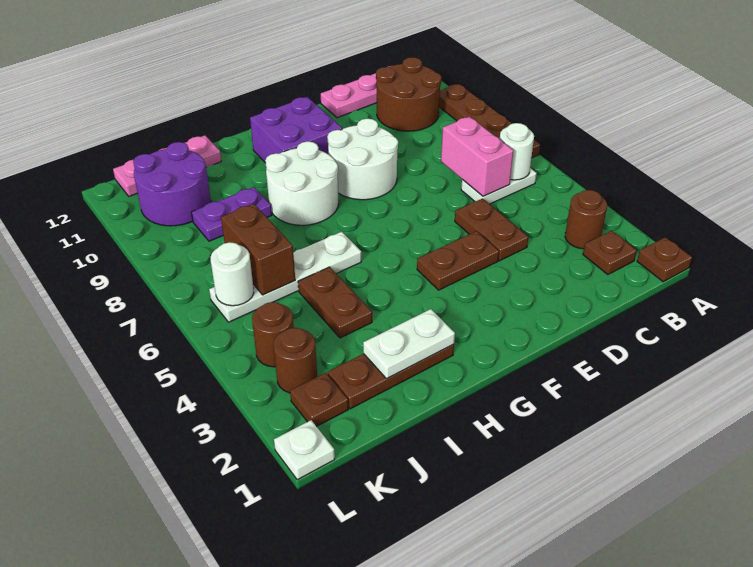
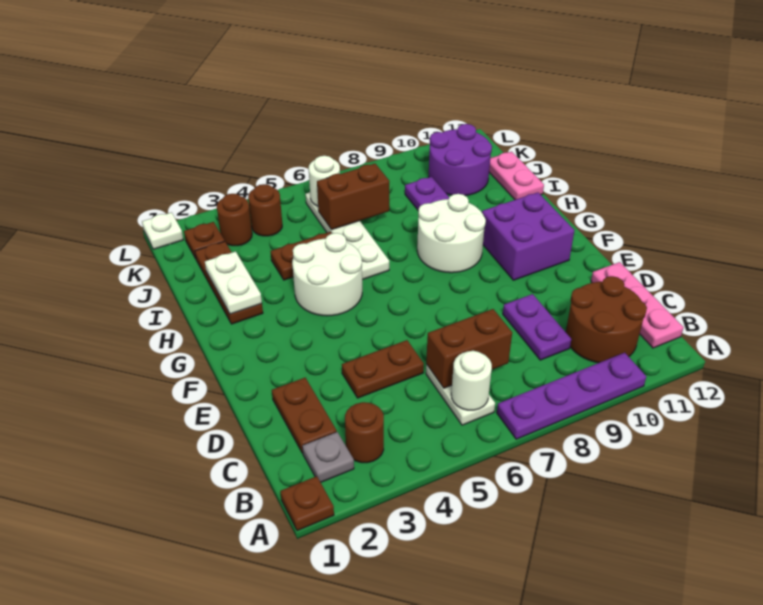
brown 1x4 plate [439,84,540,158] -> purple 1x4 plate [497,353,646,439]
brown 1x1 plate [583,231,637,275] -> grey 1x1 plate [302,432,354,482]
pink 1x2 brick [441,117,513,196] -> brown 1x2 brick [426,309,512,388]
none -> purple 1x2 plate [503,294,571,360]
brown 1x2 plate [417,231,499,290] -> brown 1x2 plate moved to [272,378,337,453]
white 2x2 round brick [327,119,398,200] -> white 2x2 round brick moved to [292,233,362,316]
pink 1x3 plate [113,136,221,196] -> pink 1x2 plate [489,152,544,200]

